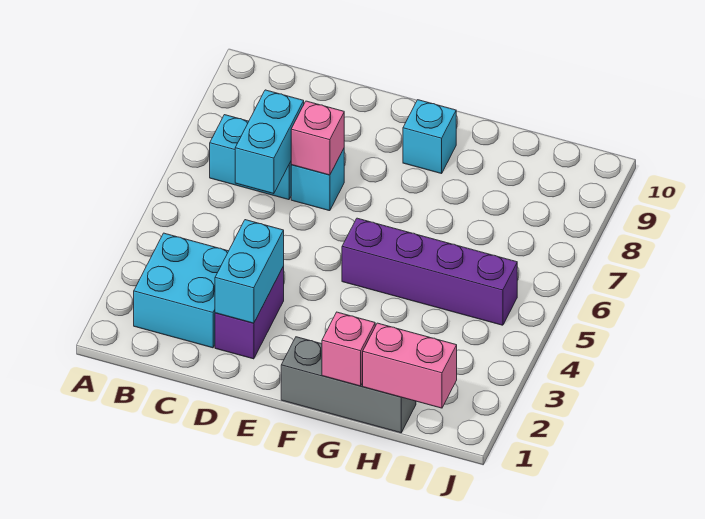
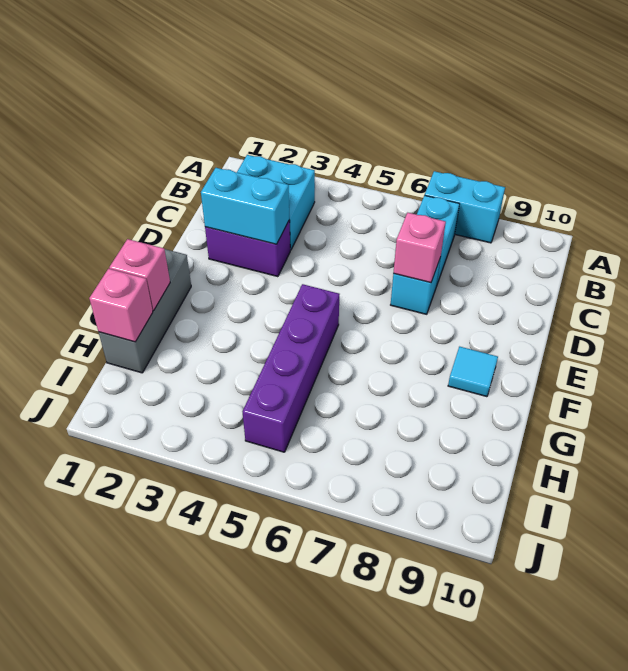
cyan 1x2 brick [235,90,304,194] -> cyan 1x2 brick moved to [425,171,505,243]
cyan 1x1 brick [403,100,456,174] -> cyan 1x1 tile [448,347,498,397]
pink 1x2 brick [363,323,457,408] -> pink 1x1 brick [89,269,153,342]

